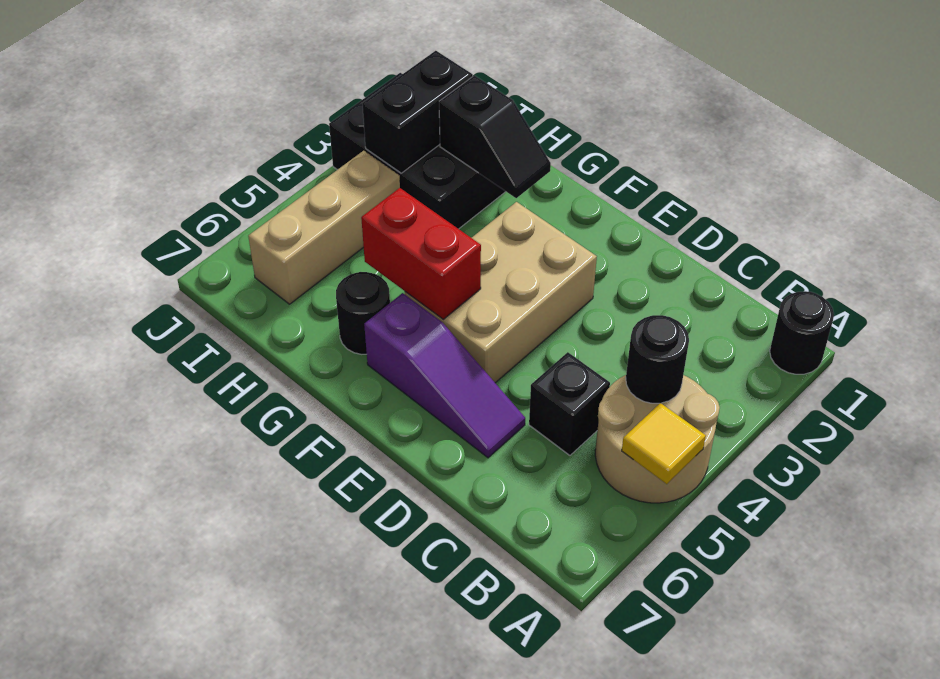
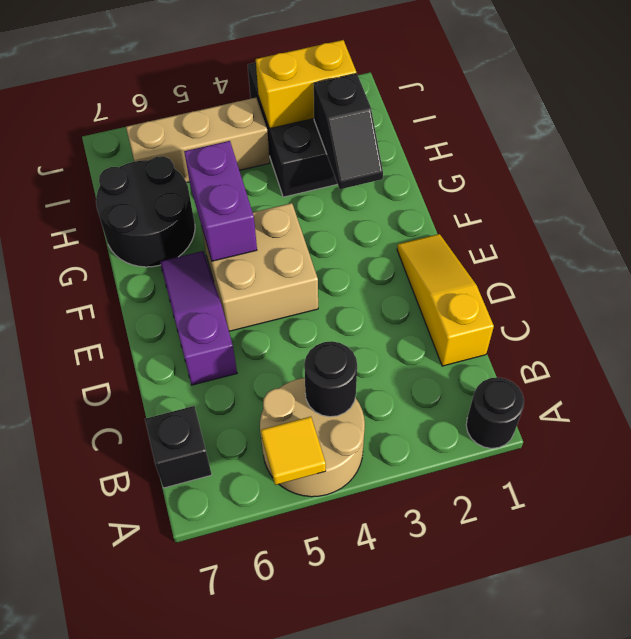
none -> yellow 1x3 slope [397,234,494,366]
black 1x1 brick [529,352,610,455] -> black 1x1 brick moved to [145,406,212,488]
purple 1x3 slope [364,293,525,458] -> purple 1x3 slope turned to [160,251,237,385]
tan 2x3 brick [405,202,597,383] -> tan 2x2 brick [202,203,318,331]
red 1x2 brick [361,188,481,319] -> purple 1x2 brick [184,141,257,261]
black 1x1 round brick [336,272,390,354] -> black 2x2 round brick [96,156,195,267]
black 1x2 brick [362,51,473,173] -> yellow 1x2 brick [256,40,356,129]

